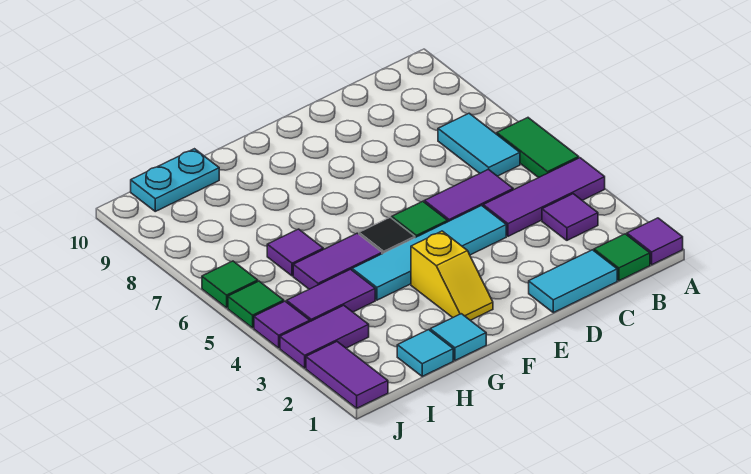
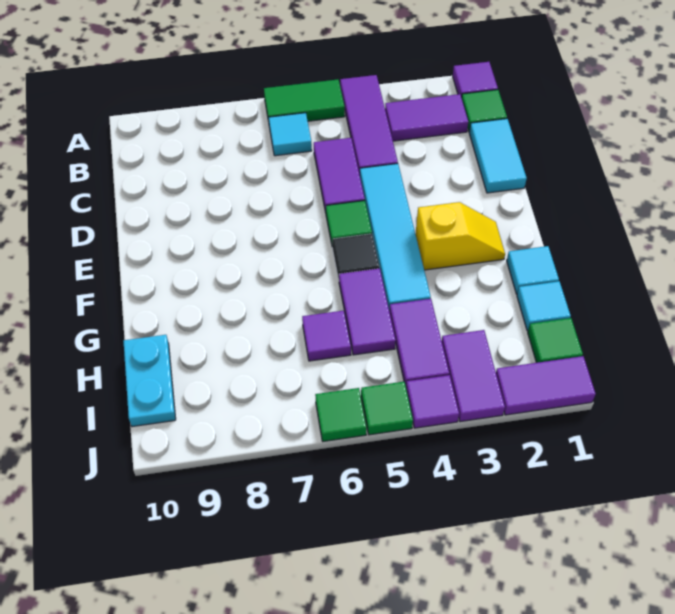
purple 1x1 tile [542,194,598,240] -> purple 1x2 tile [385,94,468,141]
cyan 1x2 tile [438,113,520,176] -> cyan 1x1 tile [269,113,312,156]
none -> green 1x1 tile [528,318,583,363]

